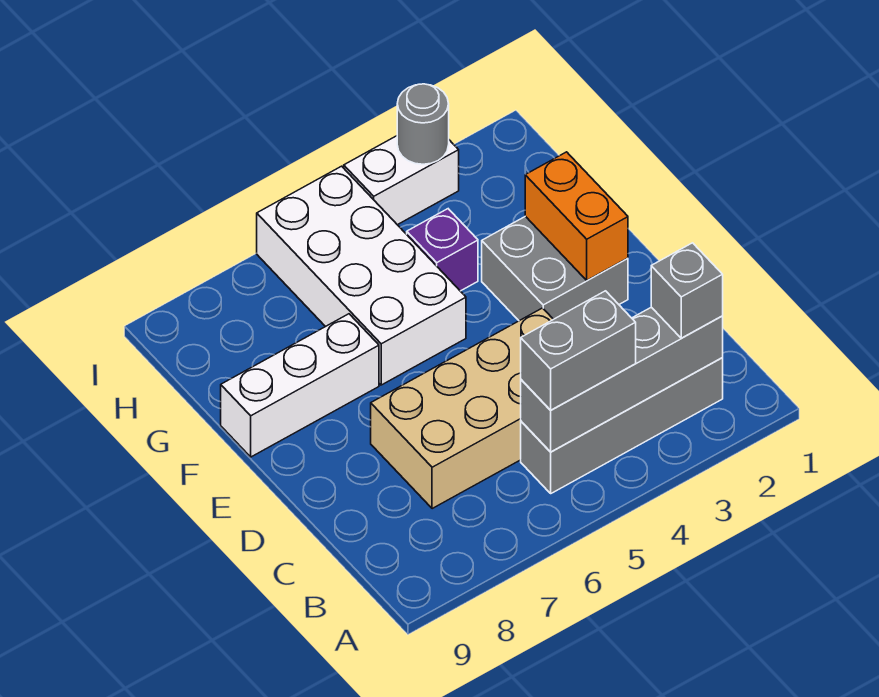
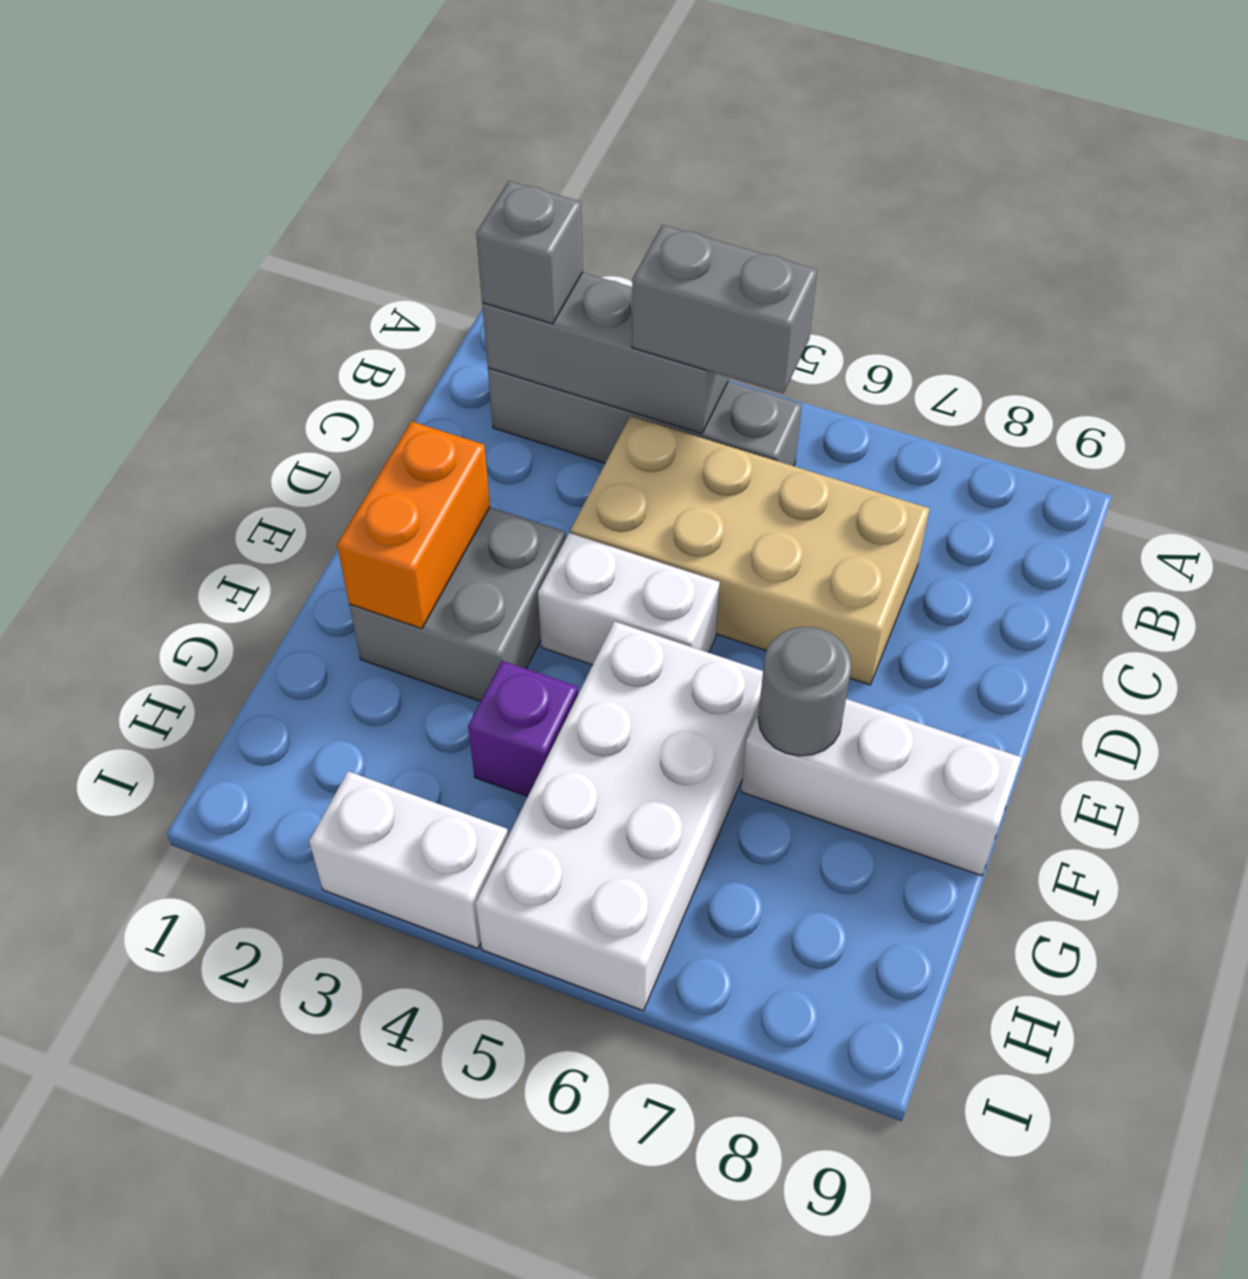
grey 1x4 brick [521,307,723,452] -> grey 1x3 brick [482,272,729,434]
none -> white 1x2 brick [538,533,720,665]
grey 1x1 round brick [397,84,449,164] -> grey 1x1 round brick moved to [758,627,852,756]

